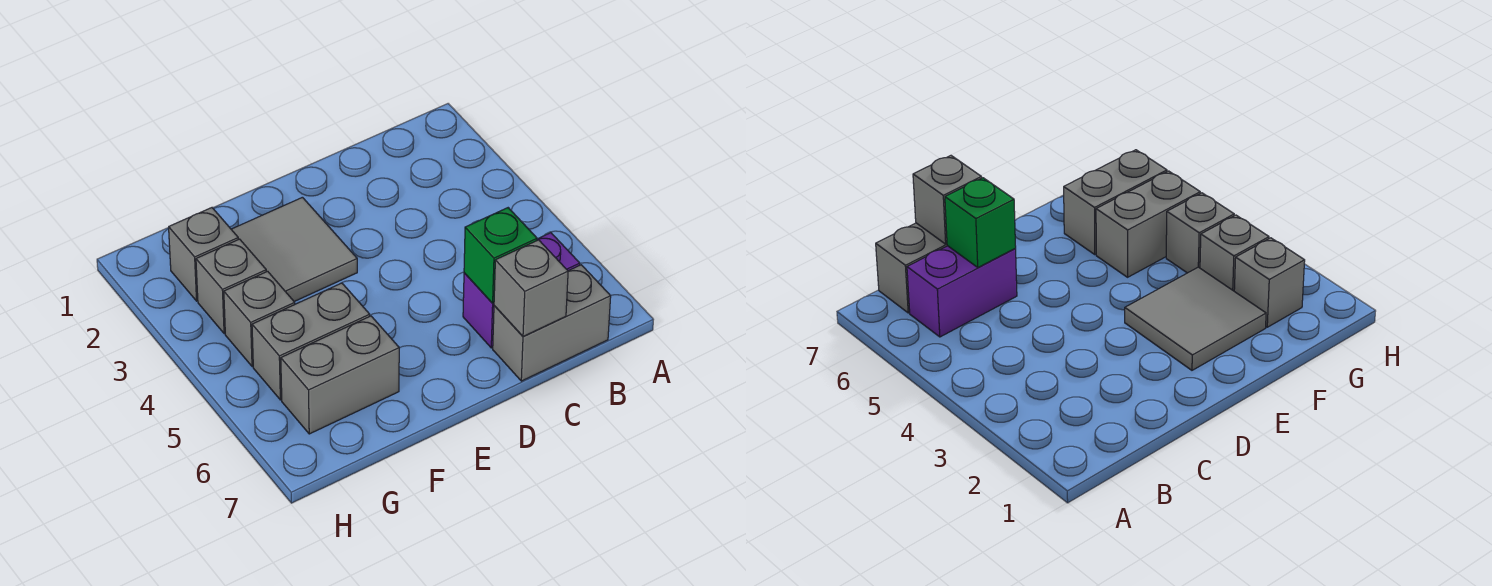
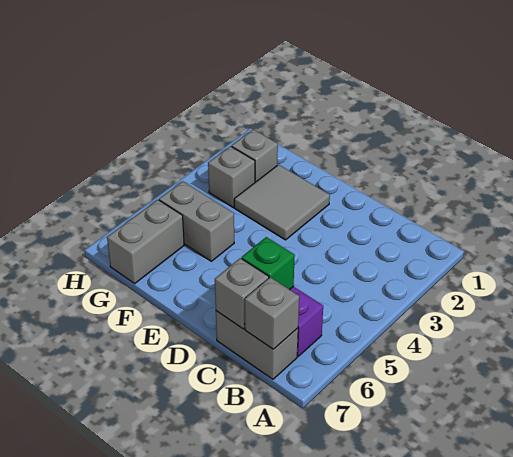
grey 1x2 brick [281,316,399,434] -> grey 1x2 brick turned to [107,200,184,283]
grey 1x1 brick [224,271,295,367] -> grey 1x1 brick moved to [245,277,299,349]

